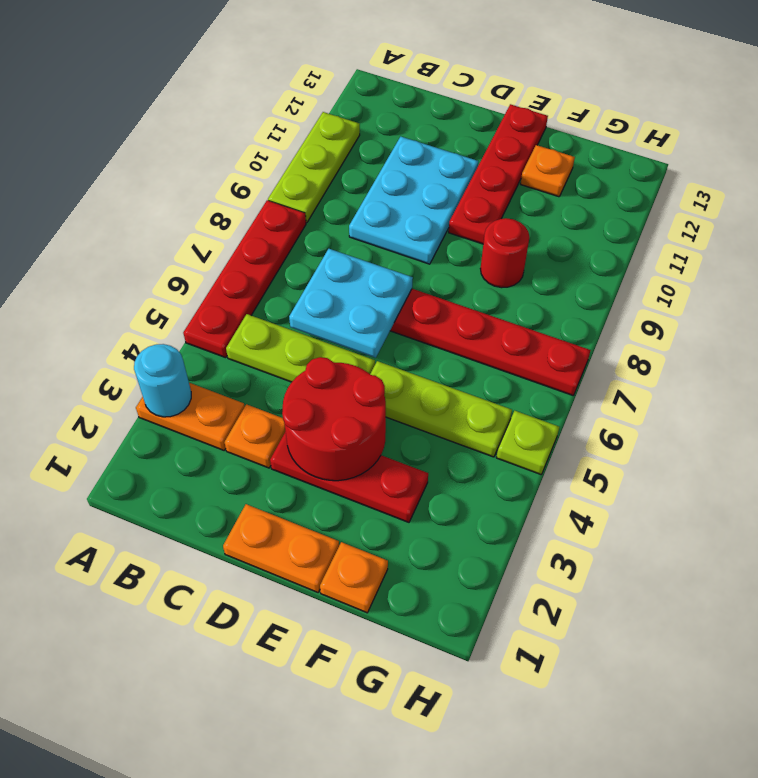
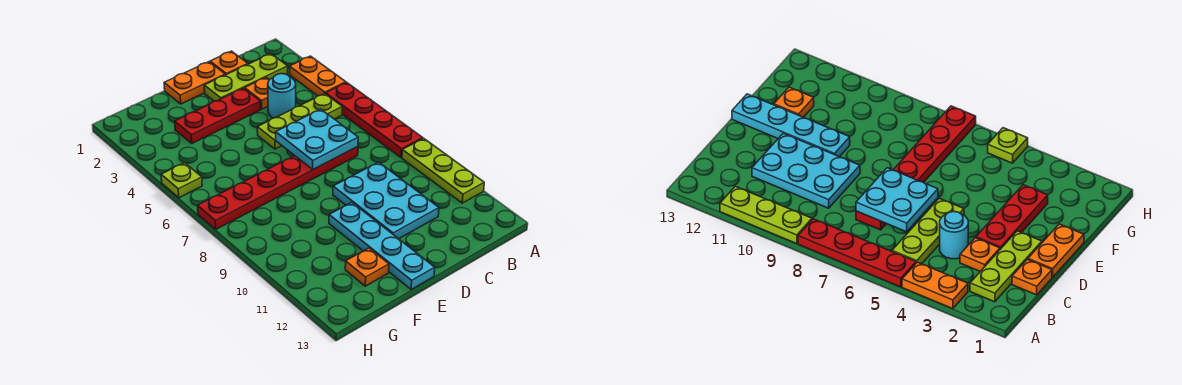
orange 1x2 plate [136,383,245,450] -> orange 1x2 plate turned to [290,56,346,96]
cyan 1x1 round brick [134,344,191,417] -> cyan 1x1 round brick moved to [268,74,296,118]
red 2x2 round brick [282,357,386,481] -> none
lime 1x3 plate [370,361,512,457] -> lime 1x3 plate moved to [204,54,288,101]
red 1x4 plate [449,104,548,244] -> cyan 1x4 plate [329,202,435,289]
orange 1x1 plate [320,542,388,613] -> orange 1x1 plate moved to [210,51,248,75]
red 1x1 round brick [480,218,529,288] -> none

